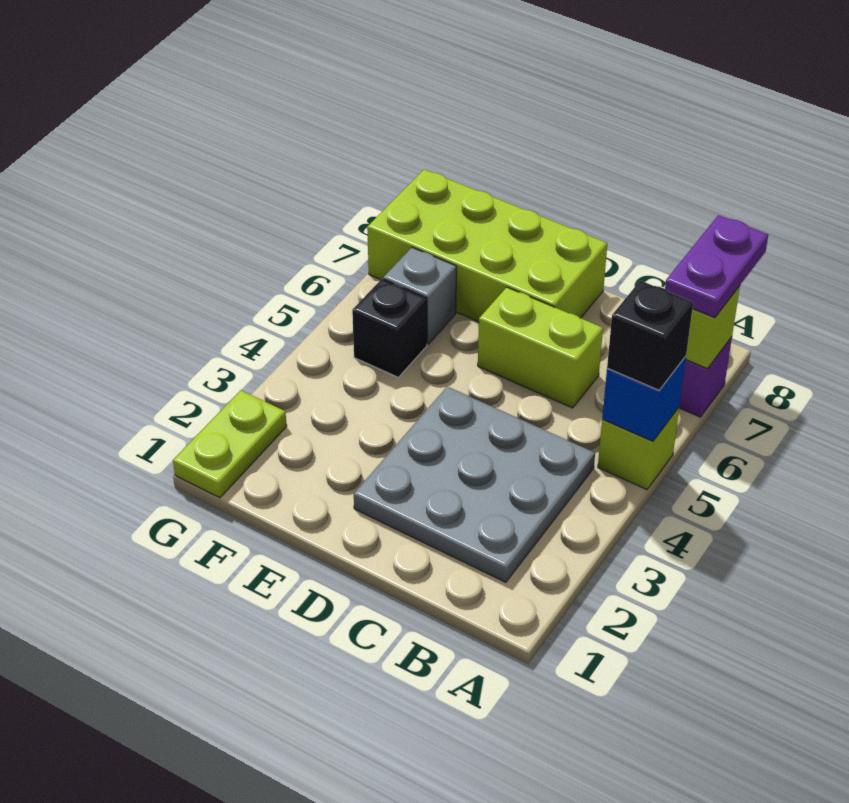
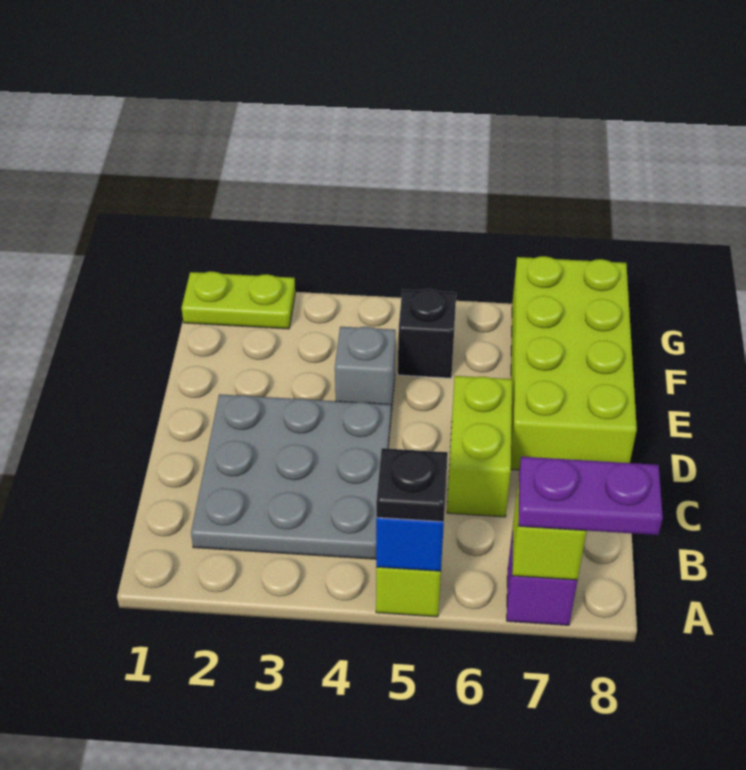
black 1x1 brick [607,281,693,390] -> black 1x1 plate [376,448,448,522]
grey 1x1 brick [383,248,456,344] -> grey 1x1 brick moved to [335,327,396,413]

